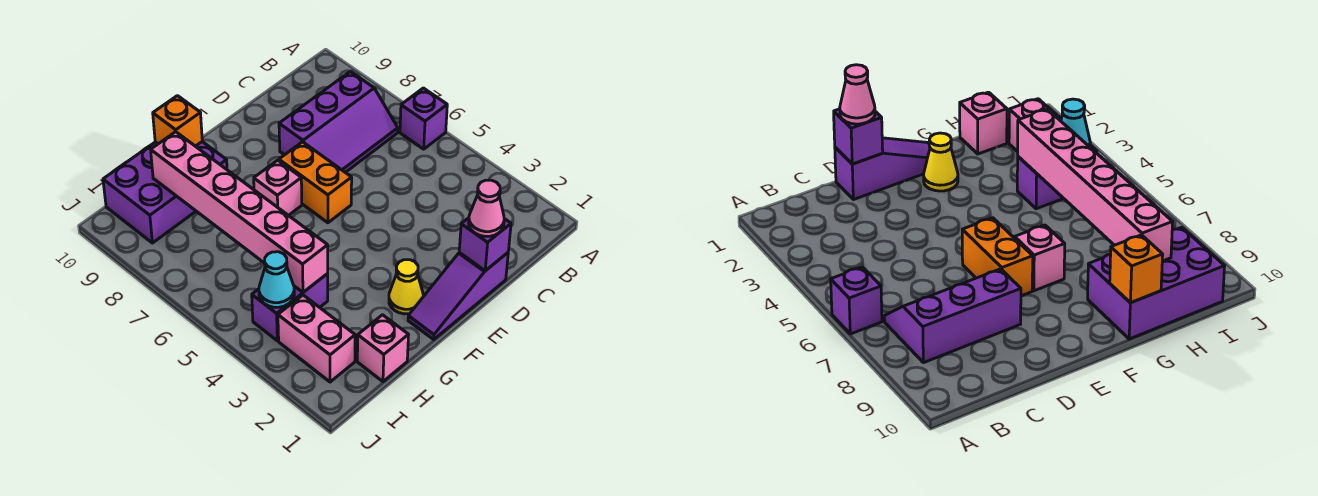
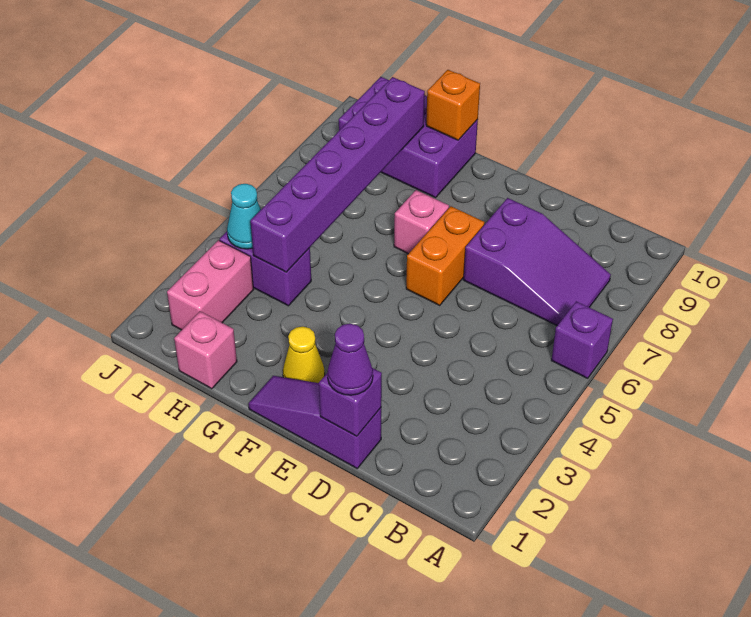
purple 2x3 slope [279,72,398,172] -> purple 2x3 slope turned to [463,198,611,326]
pink 1x1 cone [469,180,504,236] -> purple 1x1 cone [327,324,373,395]
pink 1x6 brick [151,132,328,292] -> purple 1x6 brick [251,77,425,272]

